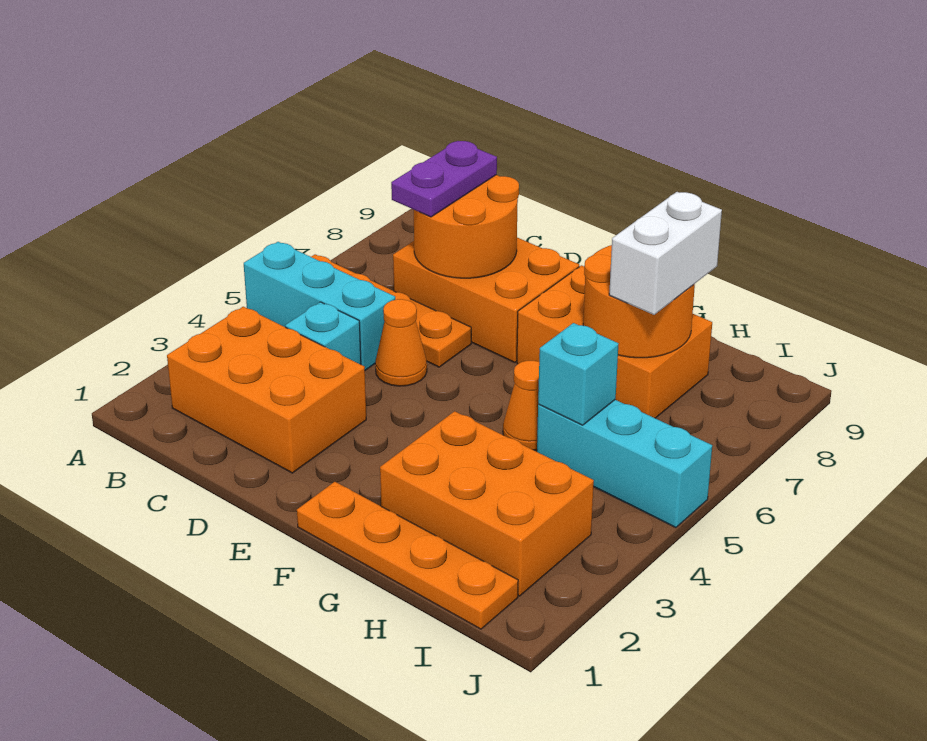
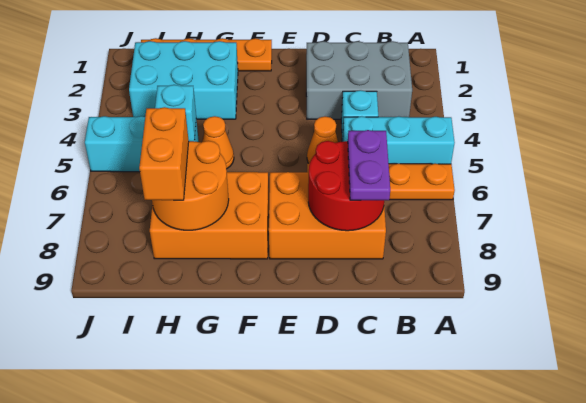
orange 2x3 brick [167,307,366,473] -> grey 2x3 brick [306,41,412,119]
orange 2x2 round brick [414,175,519,278] -> red 2x2 round brick [308,141,384,231]
orange 2x3 brick [380,411,594,596] -> cyan 2x3 brick [129,41,238,119]
white 1x2 brick [609,192,722,315] -> orange 1x2 brick [139,107,189,200]

